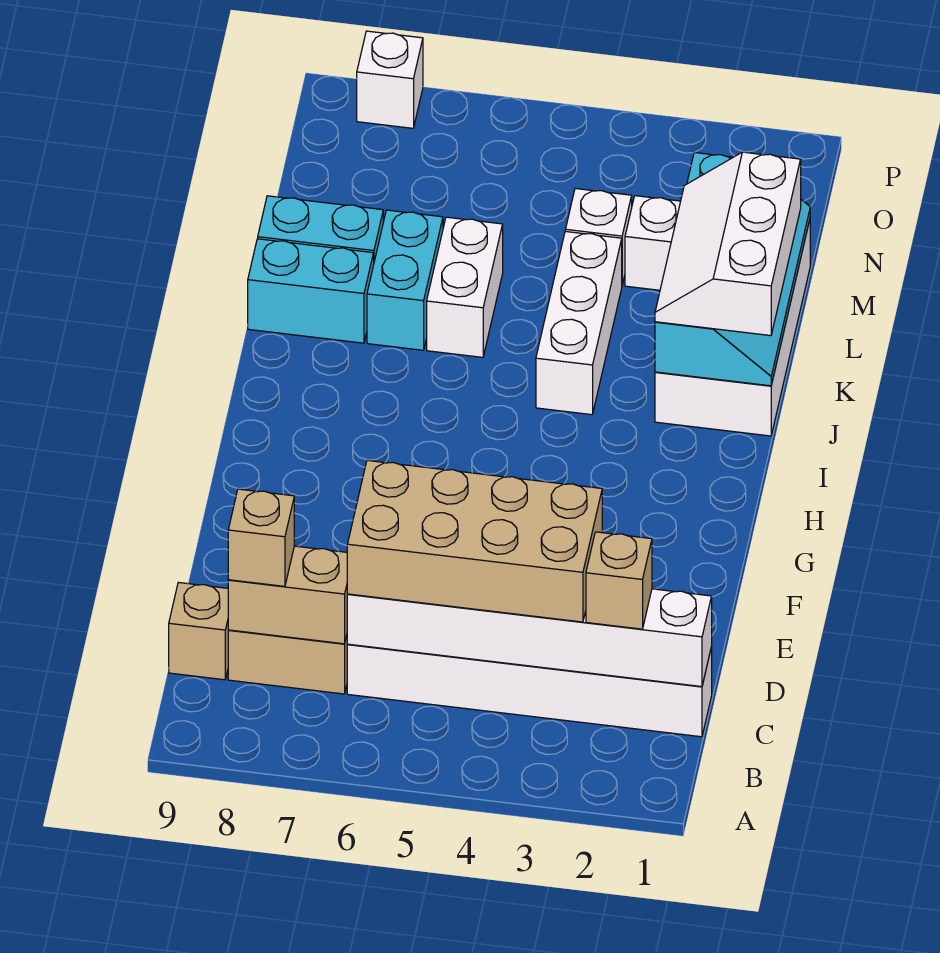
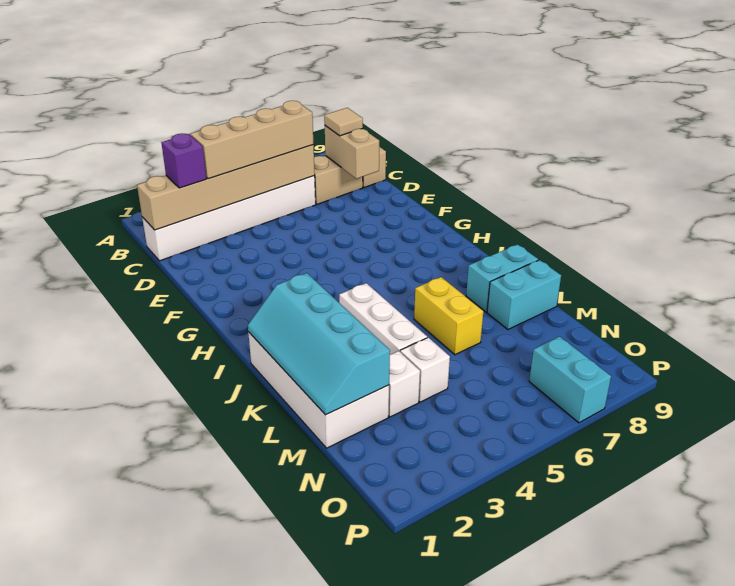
white 1x6 brick [347,589,712,687] -> tan 1x6 brick [137,145,315,230]
tan 1x1 brick [586,532,652,629] -> purple 1x1 brick [161,134,206,188]
tan 2x4 brick [347,460,602,622] -> tan 1x4 brick [190,101,313,179]
tan 1x2 brick [228,546,348,644] -> tan 1x2 brick turned to [325,126,379,179]
tan 1x1 brick [228,489,294,586] -> tan 1x1 tile [324,108,363,136]
white 2x3 slope [655,152,801,336] -> none
white 1x2 brick [427,217,503,357] -> yellow 1x2 brick [414,277,483,355]
cyan 1x2 brick [367,210,443,350] -> cyan 1x2 brick moved to [529,337,611,423]
white 1x1 brick [357,31,423,128] -> none

